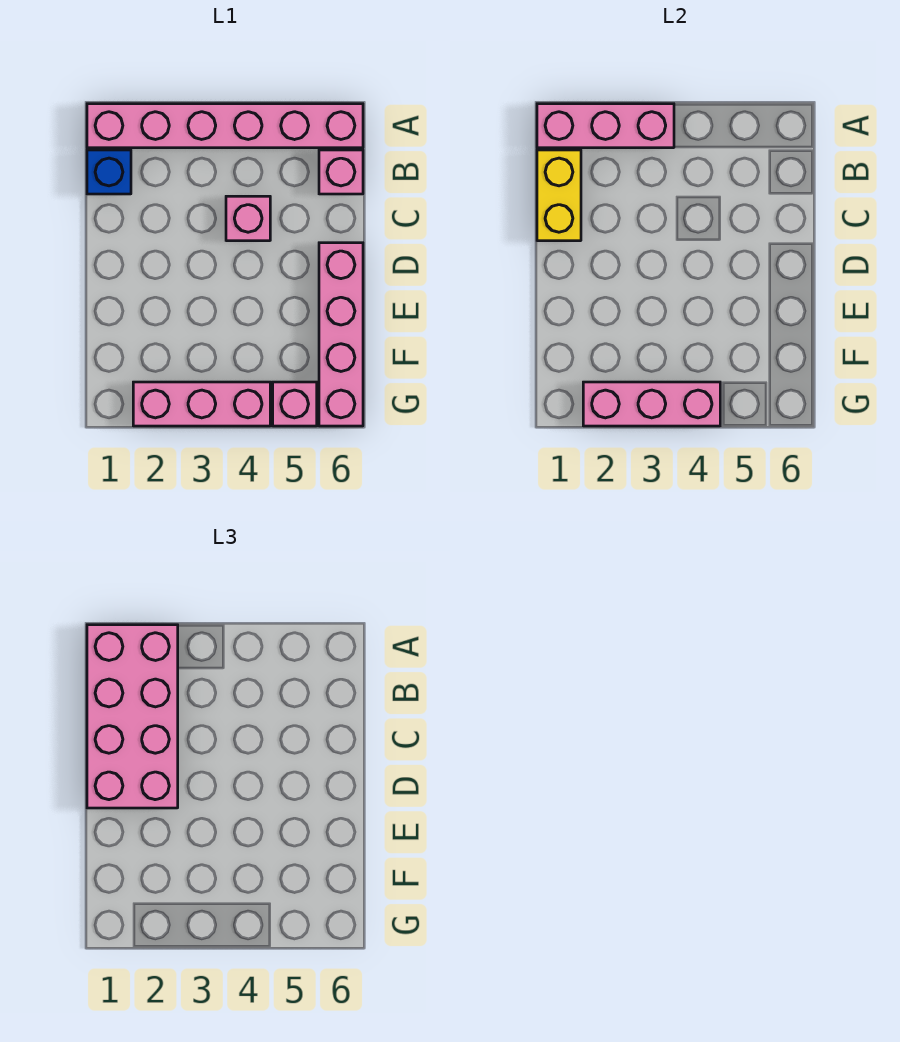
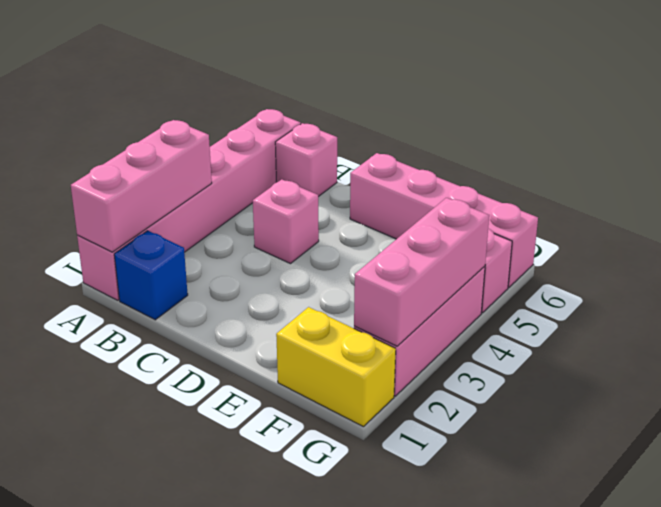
pink 2x4 brick [87,625,178,808] -> none
yellow 1x2 brick [537,150,581,241] -> yellow 1x2 brick moved to [276,307,396,427]

